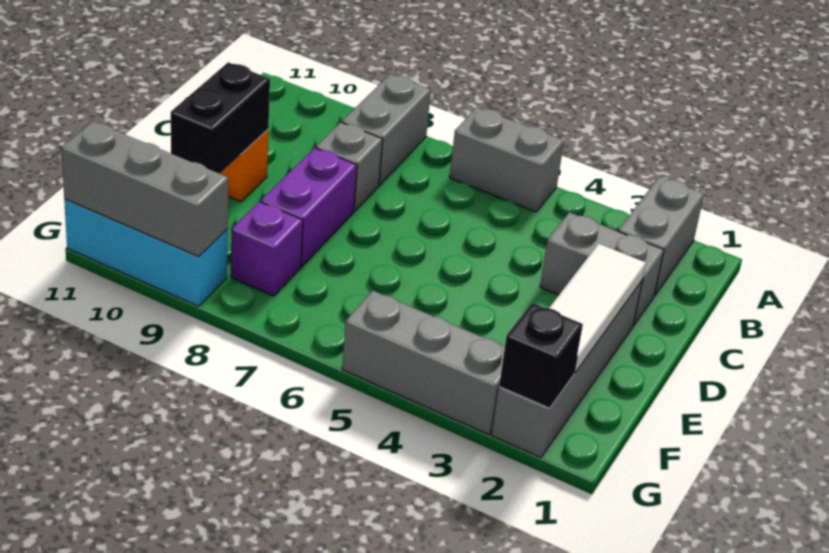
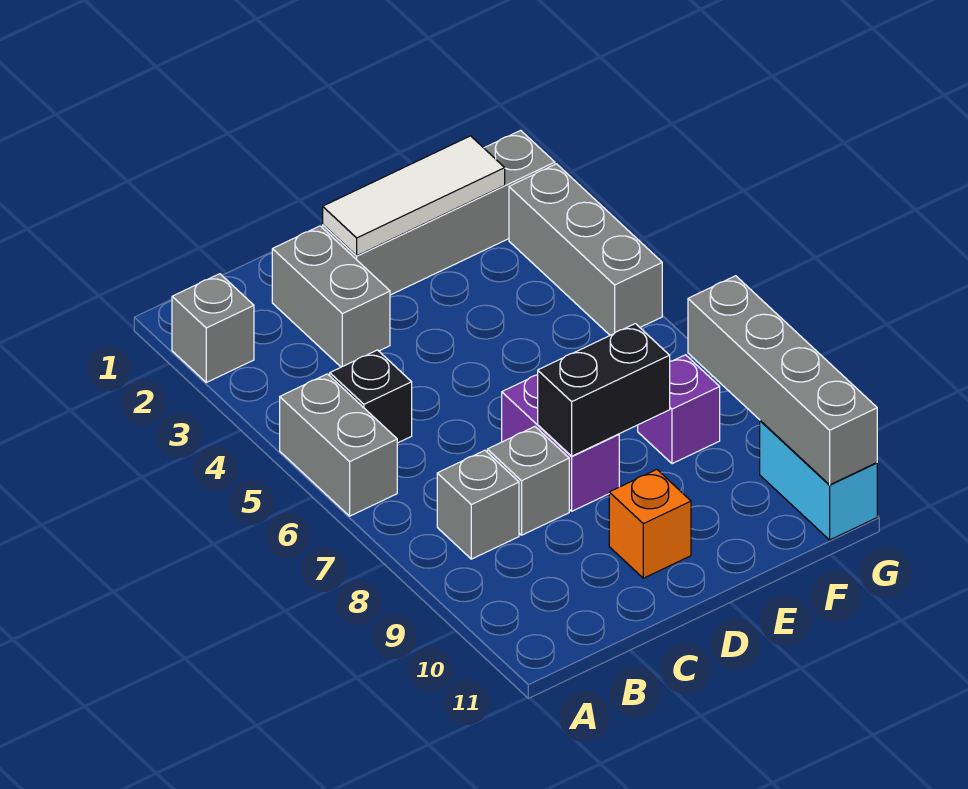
grey 1x2 brick [618,177,704,296] -> grey 1x1 brick [172,274,254,382]
grey 1x2 brick [342,74,431,185] -> grey 1x1 brick [437,450,519,559]
purple 1x2 brick [261,148,357,267] -> purple 1x2 brick turned to [502,375,619,511]
black 1x2 brick [171,62,270,174] -> black 1x2 brick moved to [538,324,670,456]
black 1x1 brick [499,303,583,408] -> black 1x1 brick moved to [330,350,412,443]
cyan 1x3 brick [64,199,228,306] -> cyan 1x2 brick [760,421,877,540]
grey 1x3 brick [61,121,229,257] -> grey 1x4 brick [688,276,877,485]

